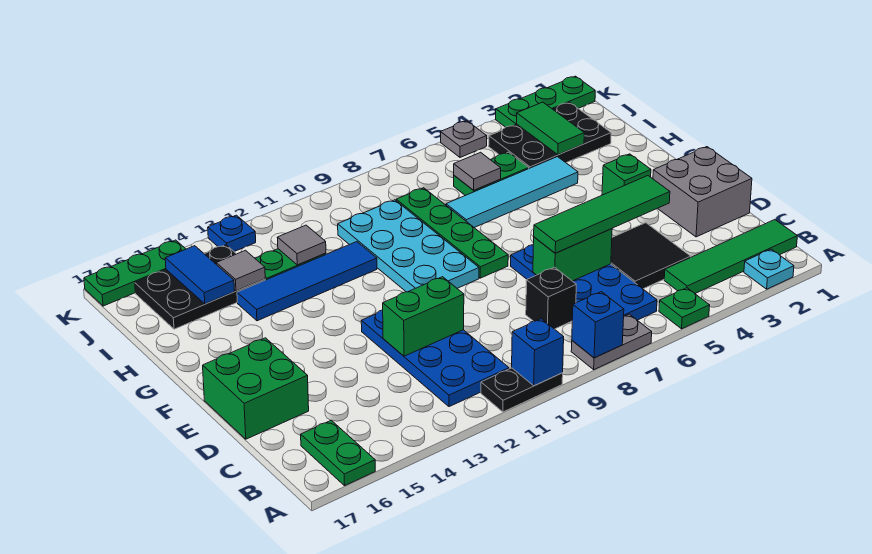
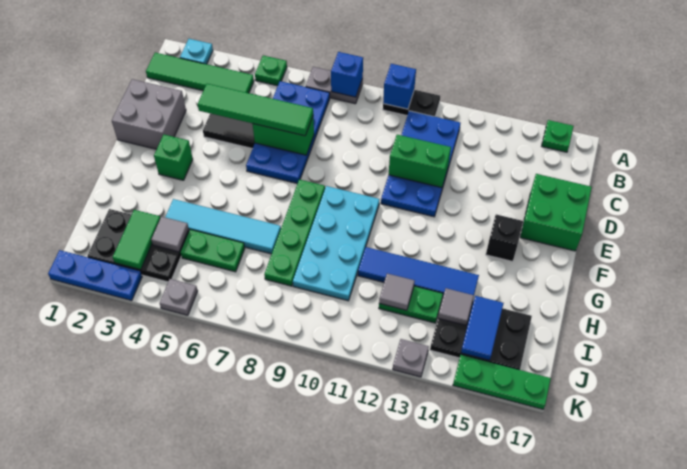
green 1x2 plate [301,420,375,486] -> green 1x1 plate [542,120,574,152]
black 1x1 brick [526,267,576,329] -> black 1x1 brick moved to [486,214,523,262]
grey 1x1 tile [454,152,501,190] -> grey 1x1 tile moved to [151,217,189,252]
green 1x3 plate [496,76,595,127] -> blue 1x3 plate [48,250,142,301]
blue 1x1 plate [208,215,256,252] -> grey 1x1 plate [393,339,429,377]

